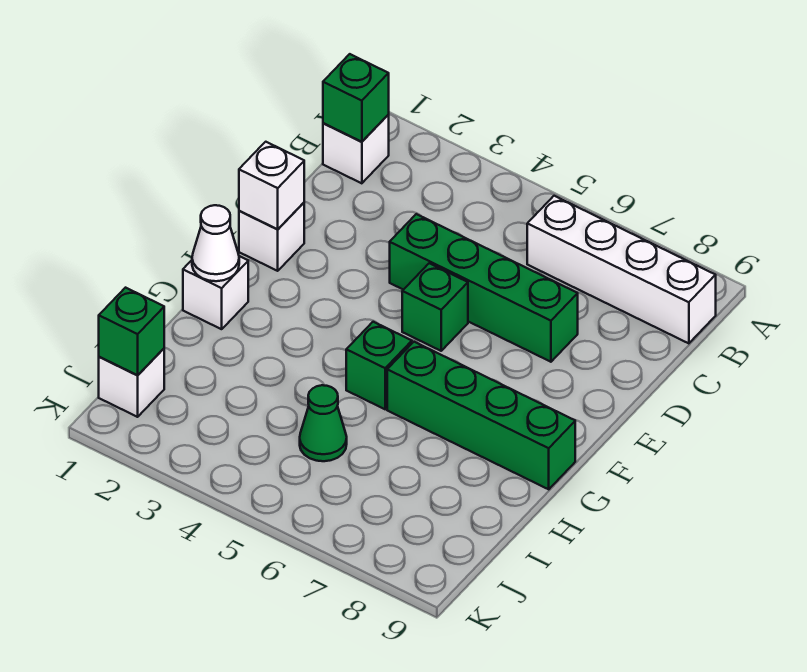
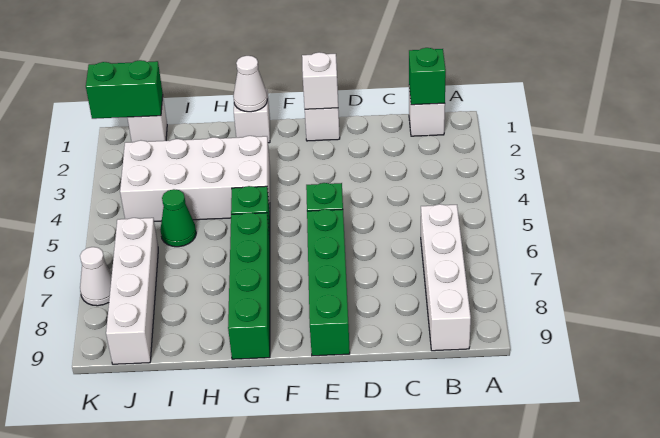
green 1x4 brick [390,214,578,362] -> green 1x4 brick moved to [307,209,350,356]
none -> white 2x4 brick [120,136,270,221]
green 1x1 brick [99,288,164,375] -> green 1x2 brick [86,60,163,119]
none -> white 1x4 brick [106,218,158,364]
none -> white 1x1 cone [80,247,112,306]

